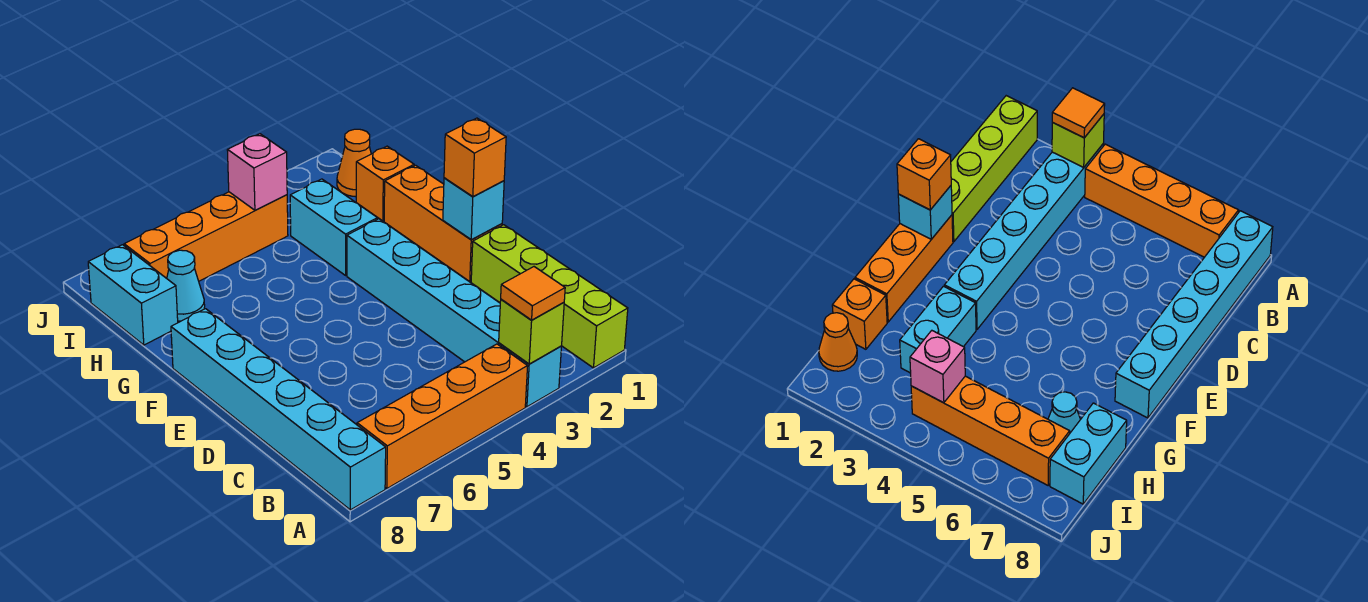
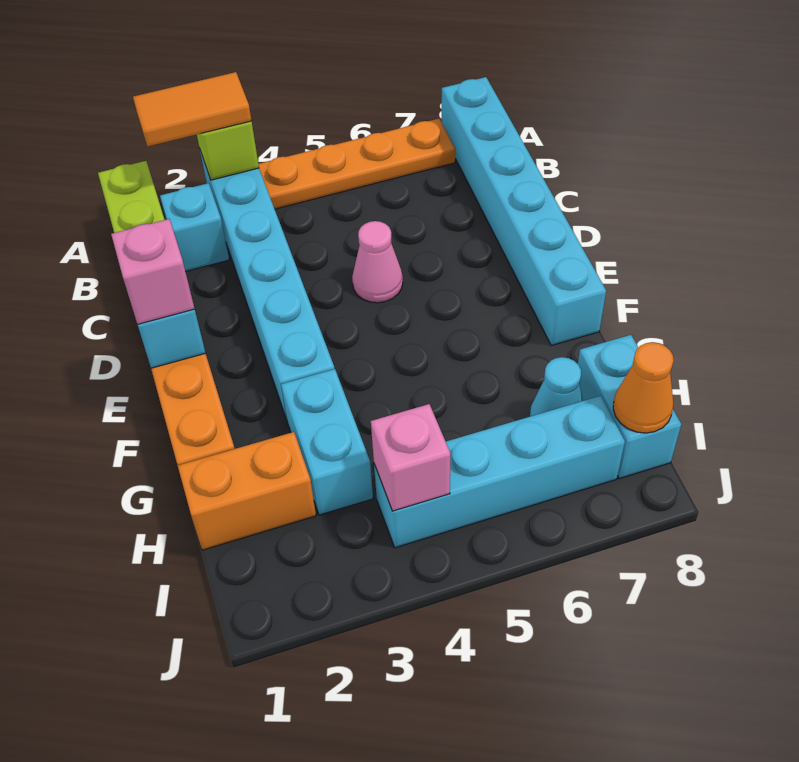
orange 1x1 tile [501,267,565,320] -> orange 1x2 tile [133,72,252,146]
orange 1x4 brick [357,344,528,489] -> orange 1x4 plate [259,119,455,209]
none -> cyan 1x1 brick [160,183,229,272]
none -> pink 1x1 cone [352,221,403,303]
orange 1x1 brick [444,118,506,197] -> pink 1x1 brick [111,219,195,324]
orange 1x1 brick [356,146,414,221] -> orange 1x2 brick [178,432,316,550]
orange 1x1 cone [337,129,371,197] -> orange 1x1 cone moved to [613,342,674,433]
orange 1x4 brick [124,192,288,281] -> cyan 1x4 brick [374,396,625,548]

